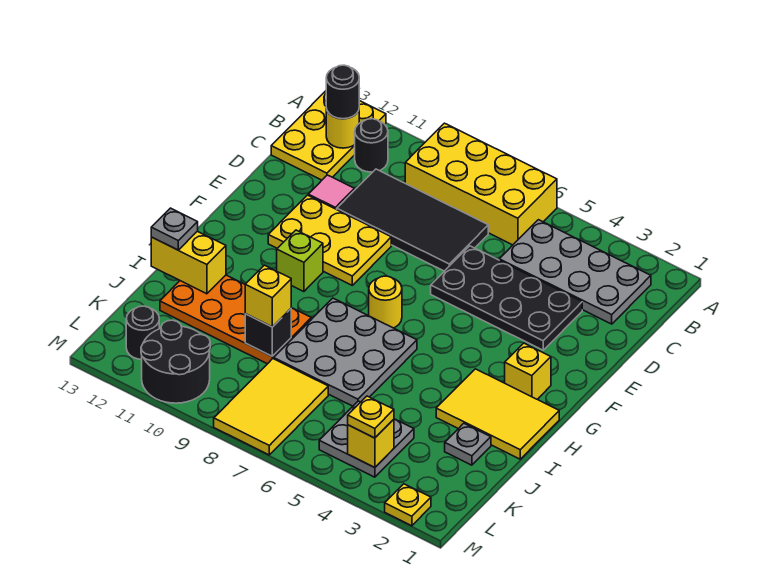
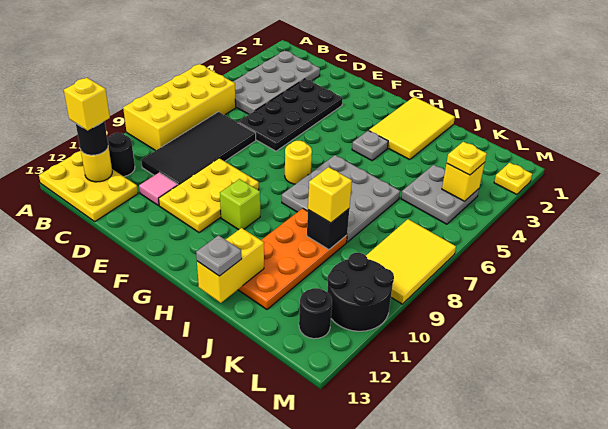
yellow 1x1 brick [505,343,551,399] -> yellow 1x1 brick moved to [64,78,110,131]
grey 1x1 plate [445,423,491,465] -> grey 1x1 plate moved to [352,131,388,161]
yellow 2x3 tile [214,359,328,455] -> yellow 2x3 tile turned to [366,219,456,304]

